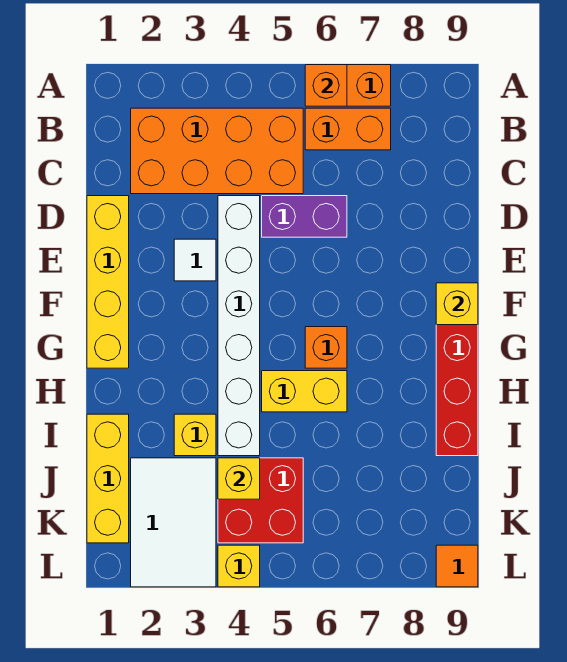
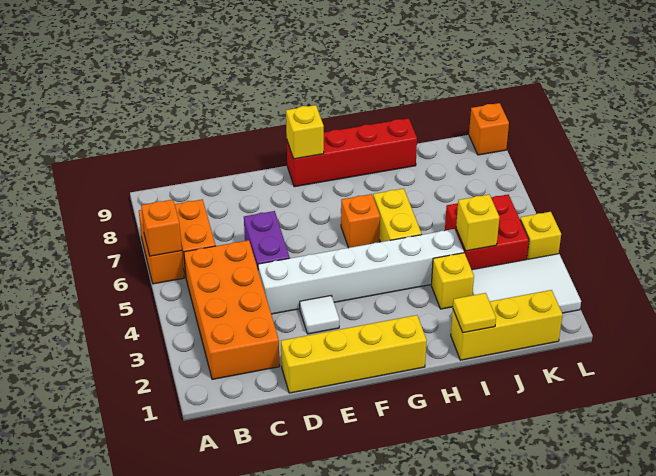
none -> yellow 1x1 tile [453,293,496,333]
orange 1x1 tile [436,545,478,587] -> orange 1x1 brick [469,103,509,155]

